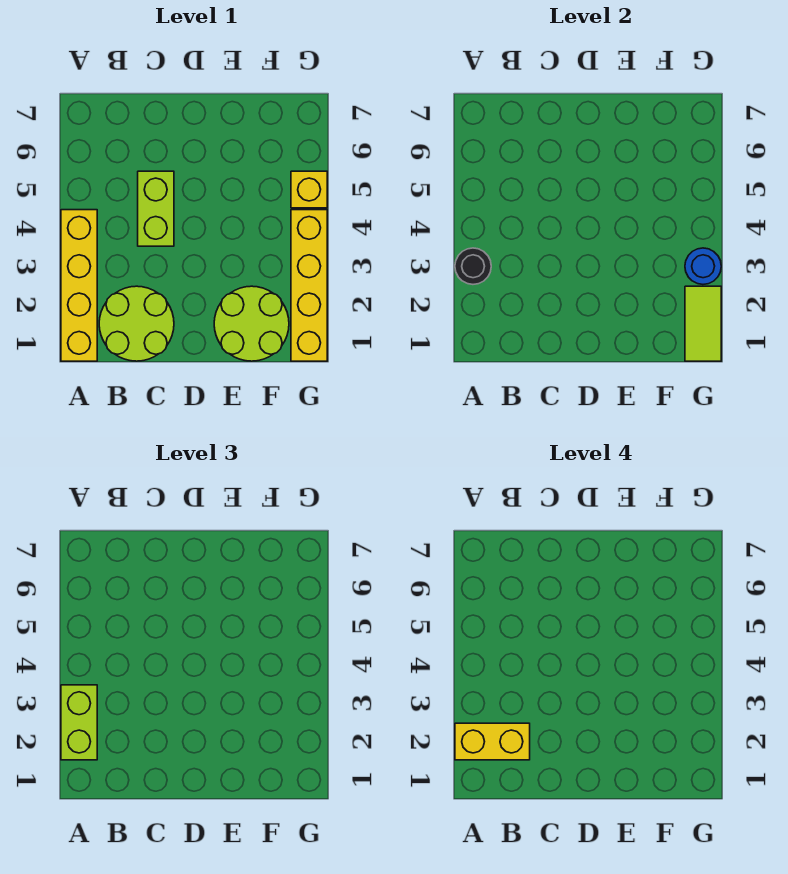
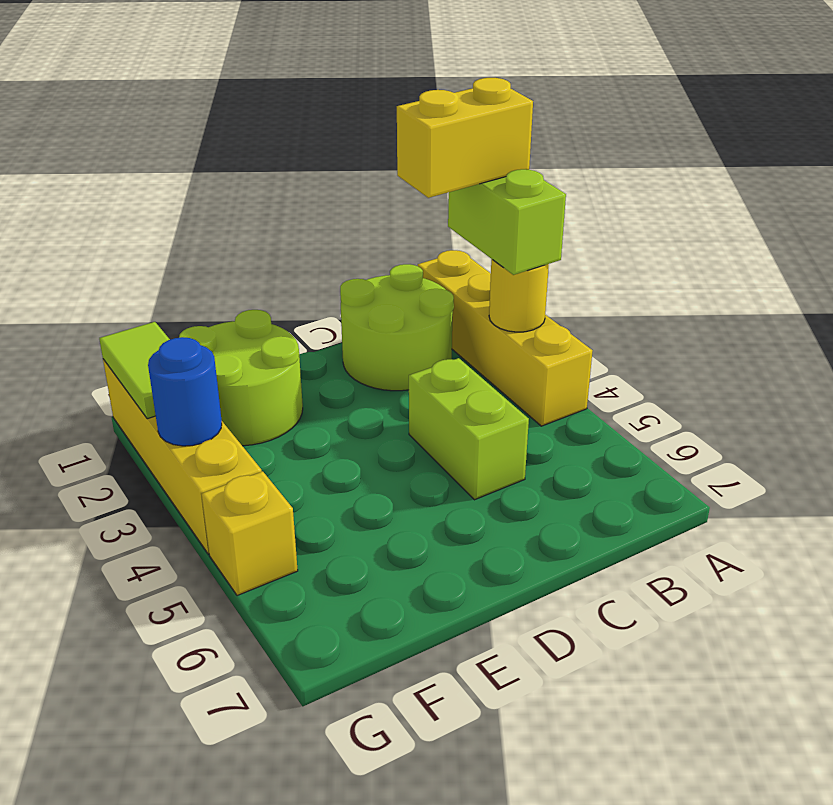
black 1x1 round brick [455,248,491,284] -> yellow 1x1 round brick [489,259,549,332]

